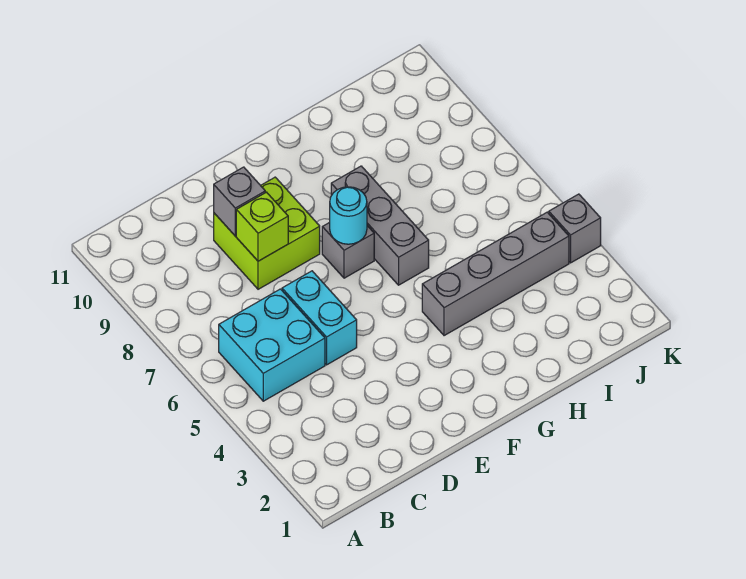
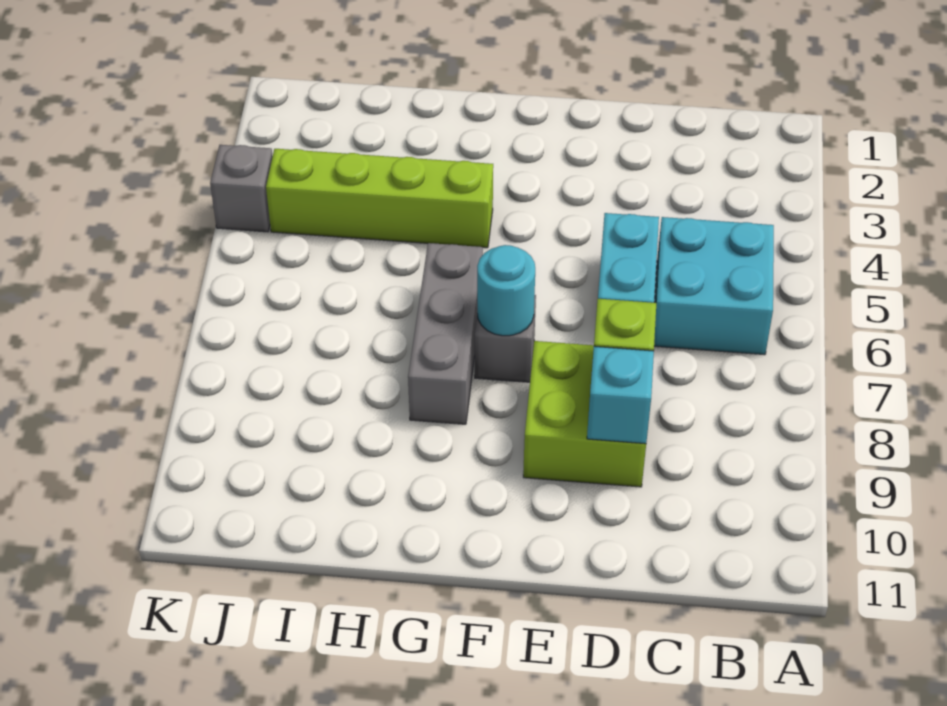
grey 1x1 brick [214,167,265,236] -> cyan 1x1 brick [587,346,654,444]
grey 1x4 brick [422,212,569,336] -> lime 1x4 brick [266,149,493,248]

